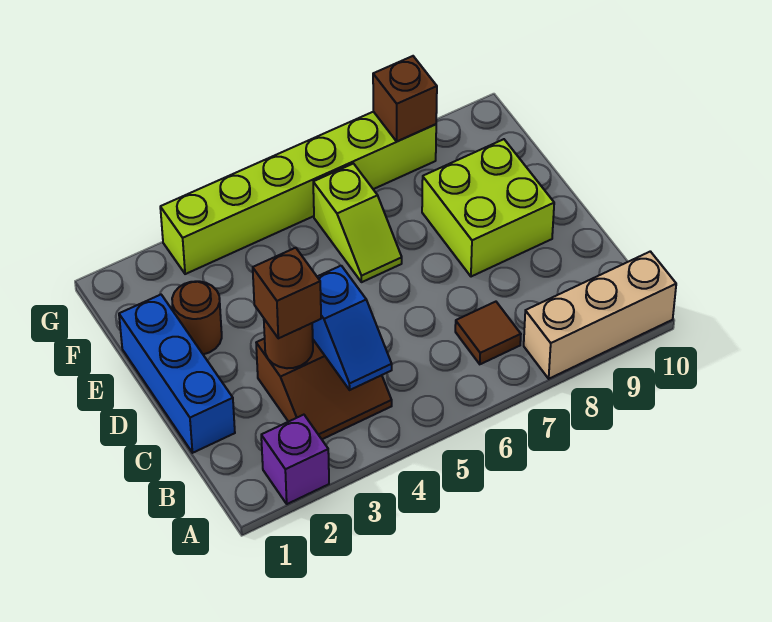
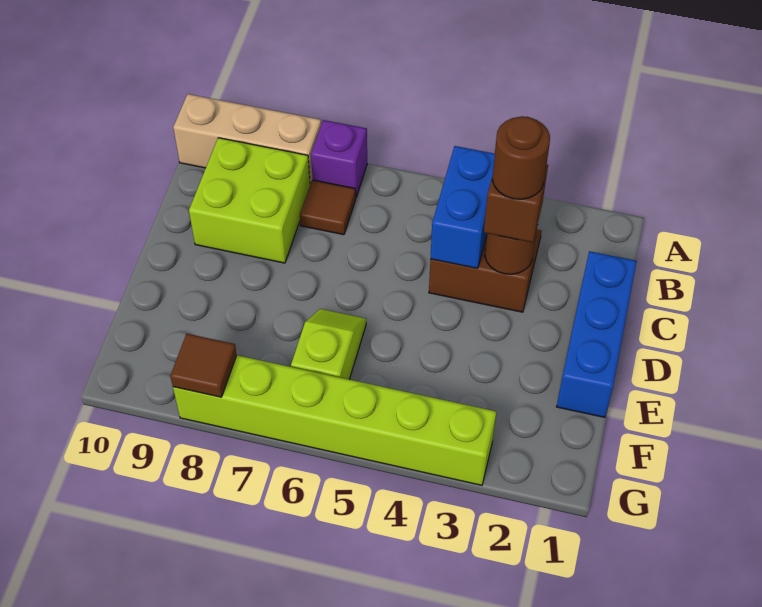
purple 1x1 brick [261,415,329,504] -> purple 1x1 brick moved to [311,120,367,197]
blue 1x2 slope [312,266,392,390] -> blue 1x2 brick [430,146,495,268]
lime 2x2 brick [422,139,554,277] -> lime 2x2 brick moved to [189,138,310,263]
brown 1x1 round brick [172,281,222,354] -> brown 1x1 round brick moved to [492,116,550,199]
brown 1x1 brick [373,56,437,141] -> brown 1x1 tile [170,334,237,397]

